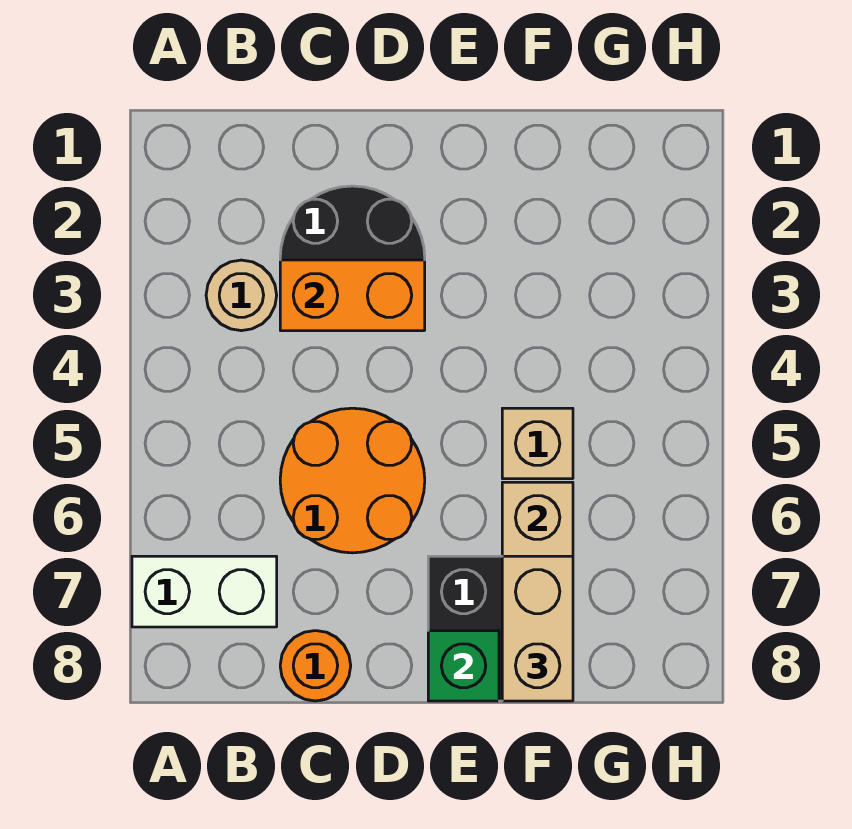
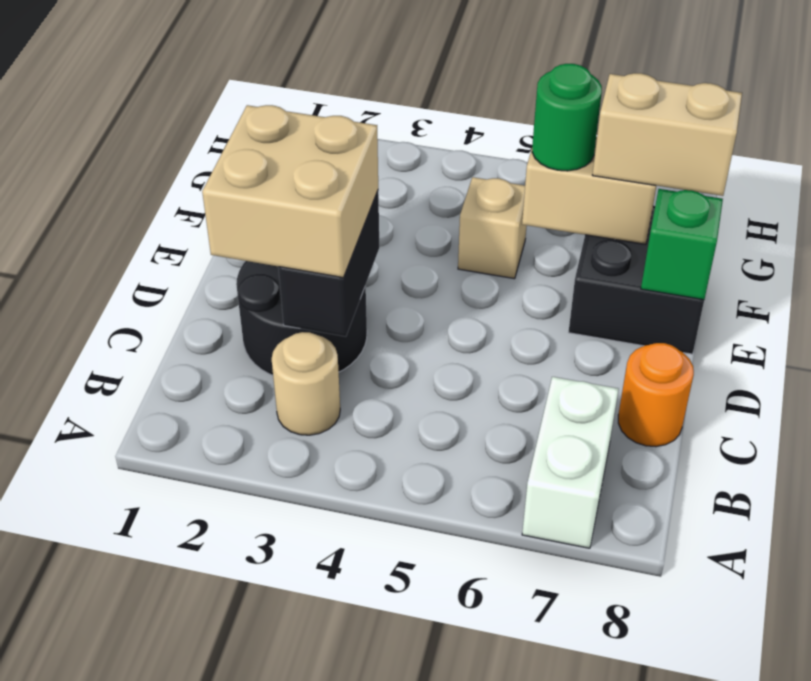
none -> tan 2x2 brick [202,105,378,278]
orange 1x2 brick [280,260,425,331] -> black 1x2 brick [278,191,379,337]
orange 2x2 round brick [280,408,425,553] -> none
none -> green 1x1 round brick [532,64,602,171]

